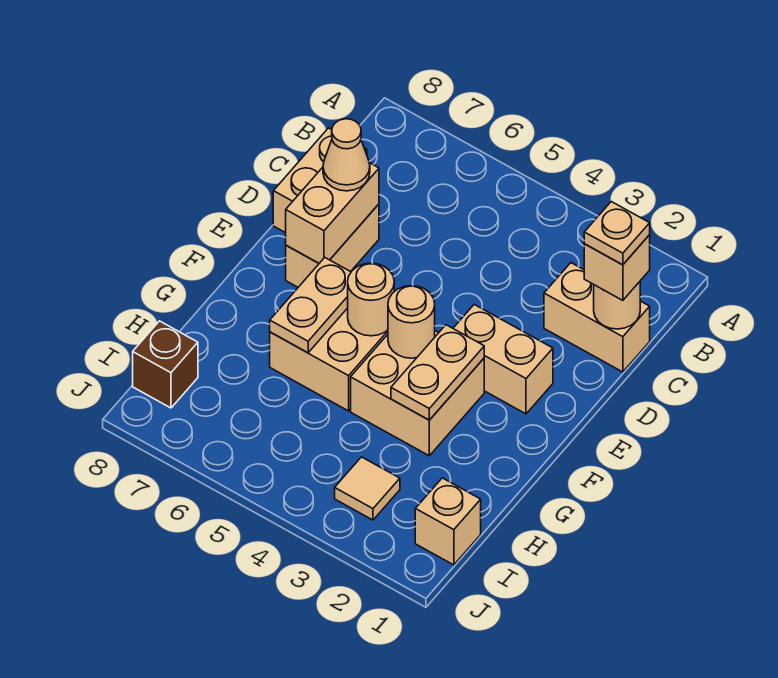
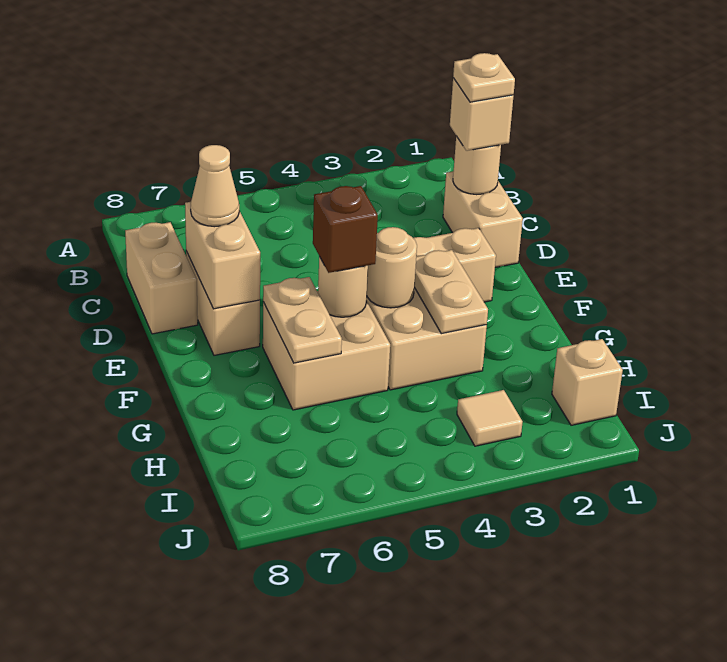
tan 1x2 brick [544,263,650,372] -> tan 1x2 brick turned to [443,171,523,268]
brown 1x1 brick [133,321,198,408] -> brown 1x1 brick moved to [313,186,378,273]

